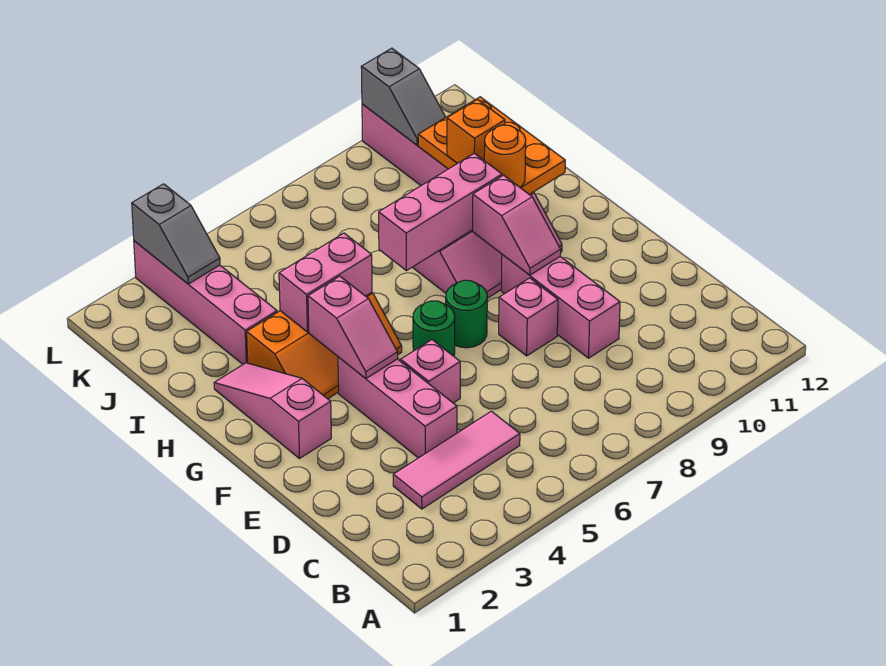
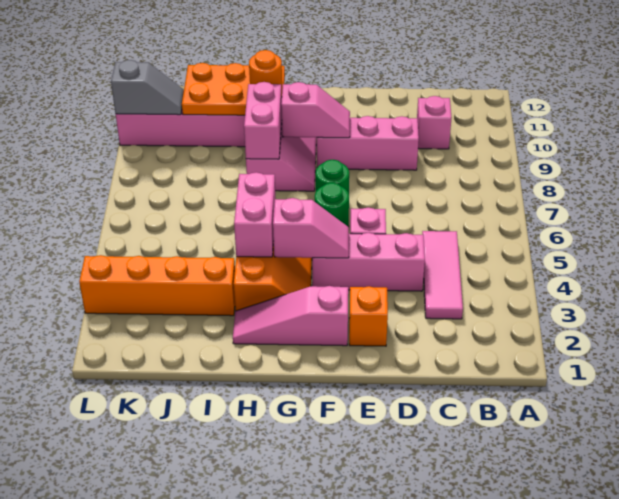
pink 1x1 brick [499,278,558,356] -> pink 1x1 brick moved to [417,96,452,149]
pink 1x3 brick [379,153,502,271] -> pink 1x2 brick [244,82,282,159]
pink 1x4 brick [134,241,277,364] -> orange 1x4 brick [79,255,235,316]
orange 1x1 brick [447,99,505,163] -> orange 1x1 brick moved to [349,286,388,346]
grey 1x2 slope [132,184,220,284] -> none

